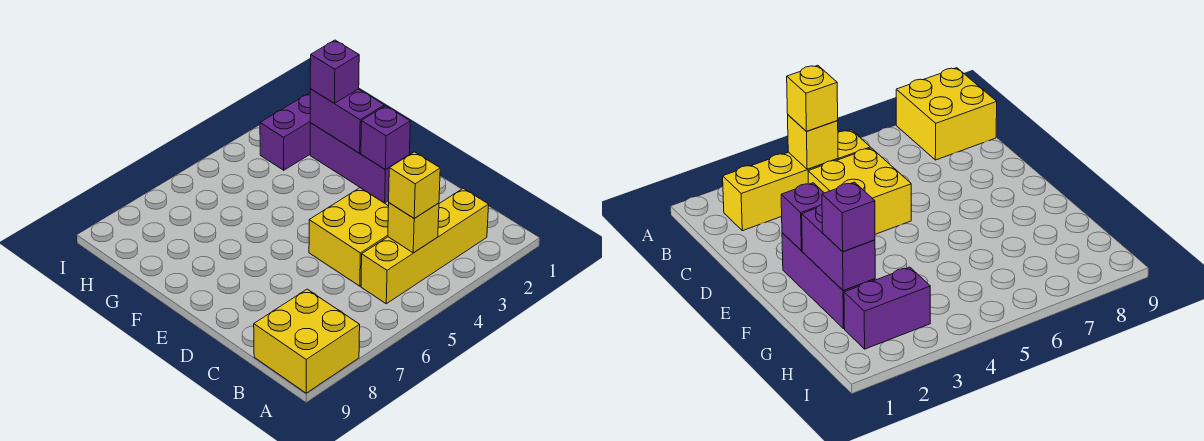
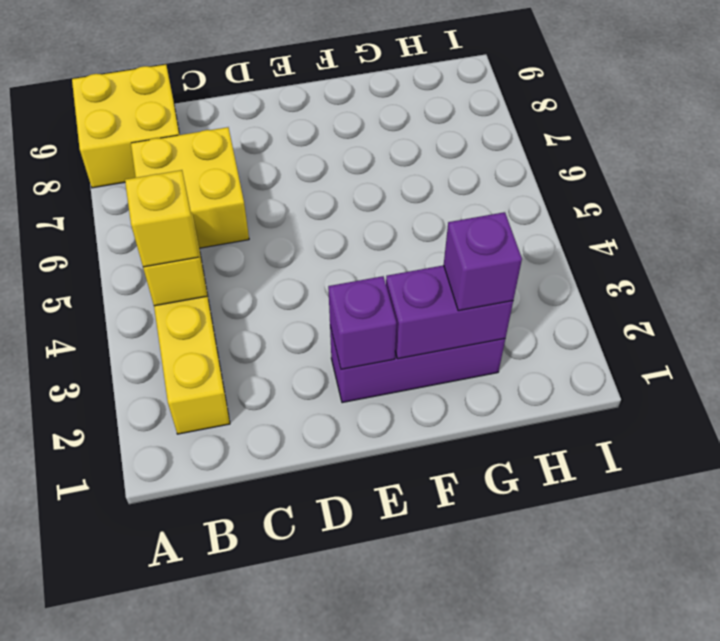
yellow 2x2 brick [309,188,389,286] -> yellow 2x2 brick moved to [131,127,249,248]
purple 1x2 brick [260,93,311,170] -> none

